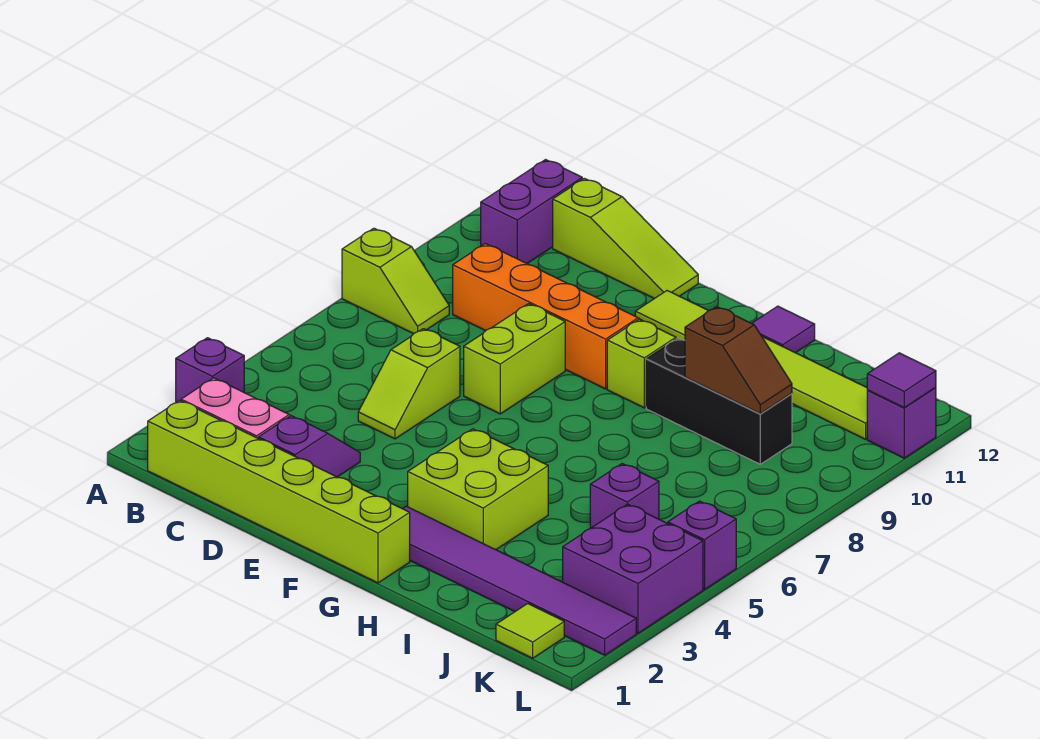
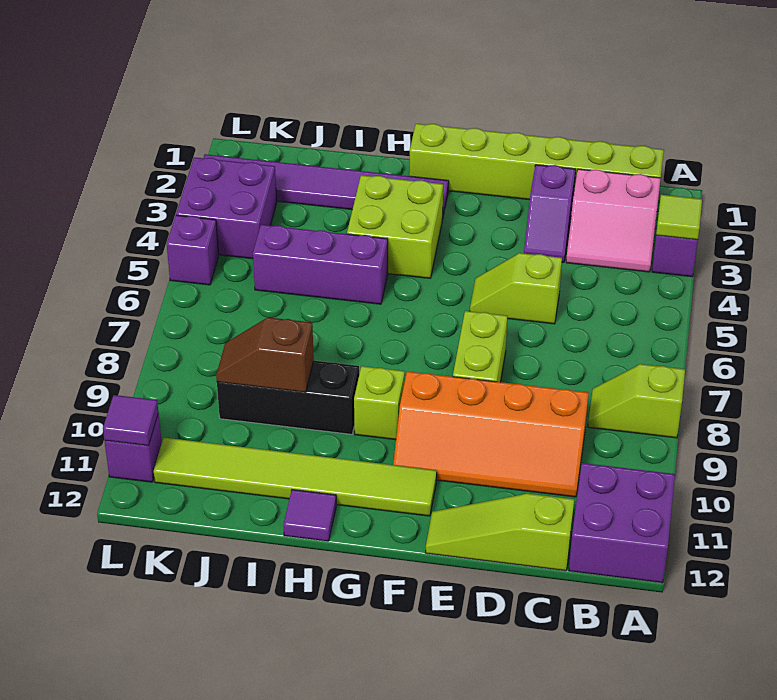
purple 1x2 brick [481,160,582,263] -> purple 2x2 brick [569,463,675,583]
lime 1x2 slope [358,329,460,439] -> lime 1x2 slope turned to [470,253,562,324]
purple 1x1 brick [590,464,659,528] -> purple 1x3 brick [253,225,388,304]
lime 1x1 tile [496,604,564,658] -> lime 1x1 tile moved to [656,195,702,240]

